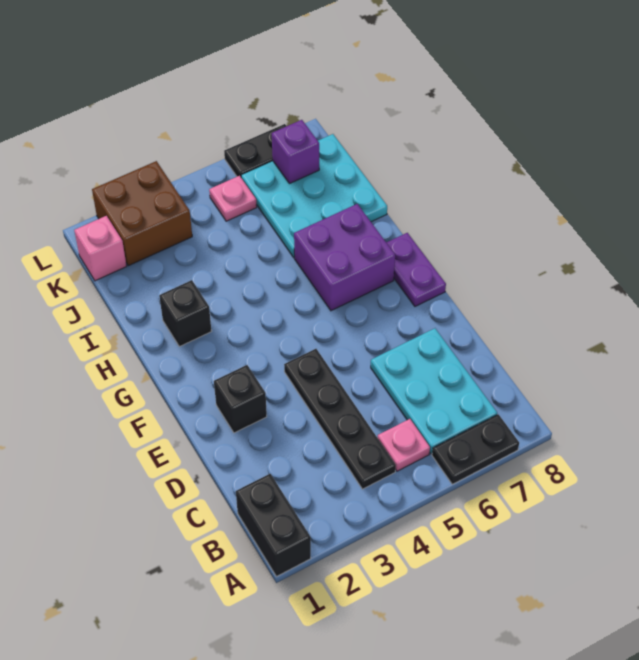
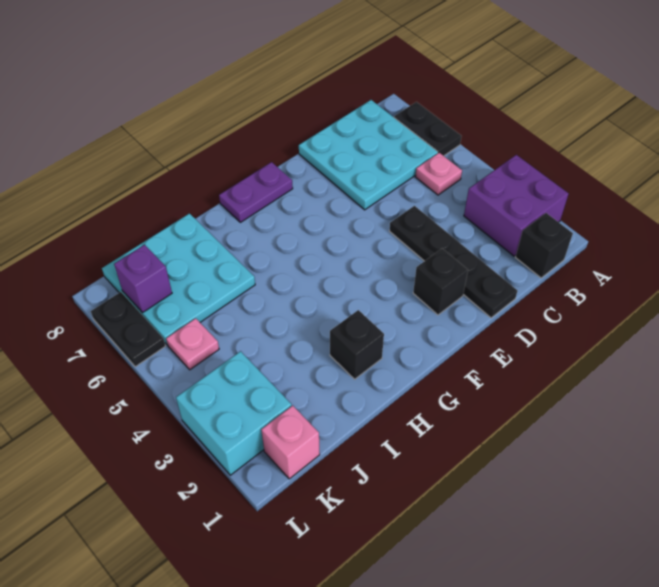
black 1x2 brick [236,474,311,577] -> black 1x1 brick [515,213,573,278]
black 1x4 plate [284,349,396,489] -> black 1x4 plate turned to [390,206,518,318]
cyan 2x3 plate [371,328,497,454] -> cyan 3x3 plate [299,100,438,210]
purple 2x2 brick [294,204,395,311] -> purple 2x2 brick moved to [464,155,569,256]
brown 2x2 brick [92,161,192,266] -> cyan 2x2 brick [176,351,292,475]

